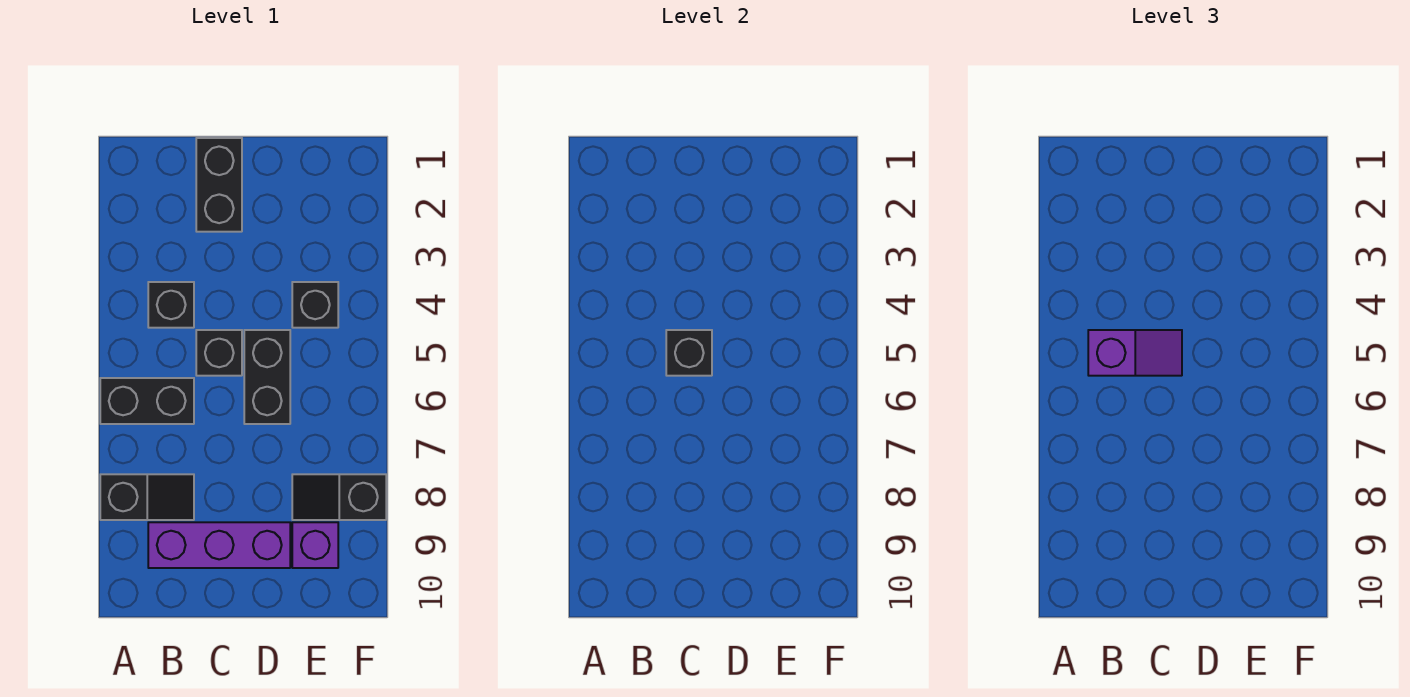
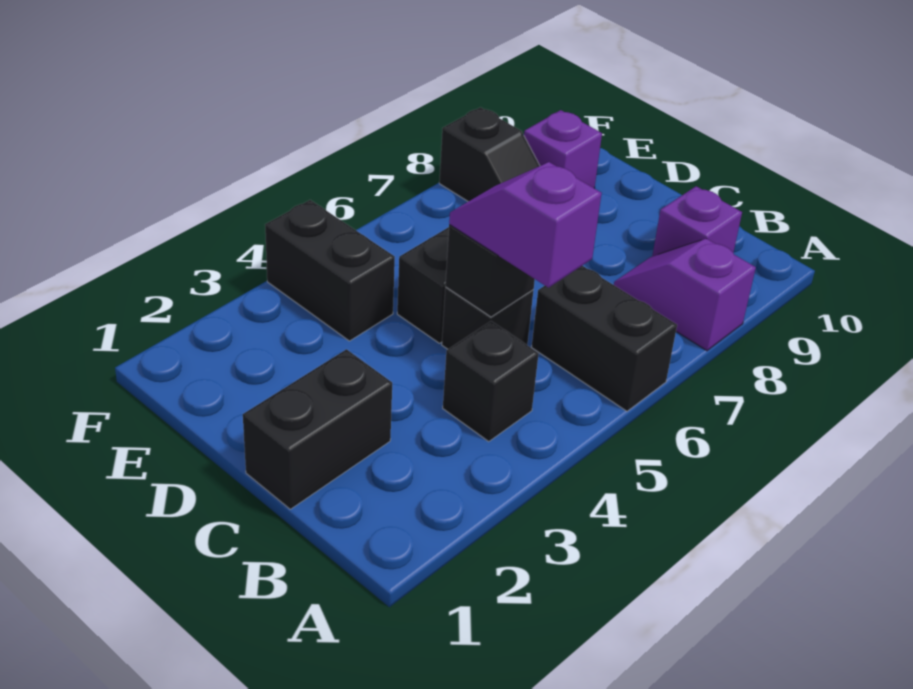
black 1x2 slope [100,474,194,520] -> purple 1x2 slope [614,239,756,351]
purple 1x3 brick [148,522,290,568] -> purple 1x1 brick [652,186,742,256]
black 1x1 brick [292,282,338,328] -> black 1x2 brick [265,200,395,341]

